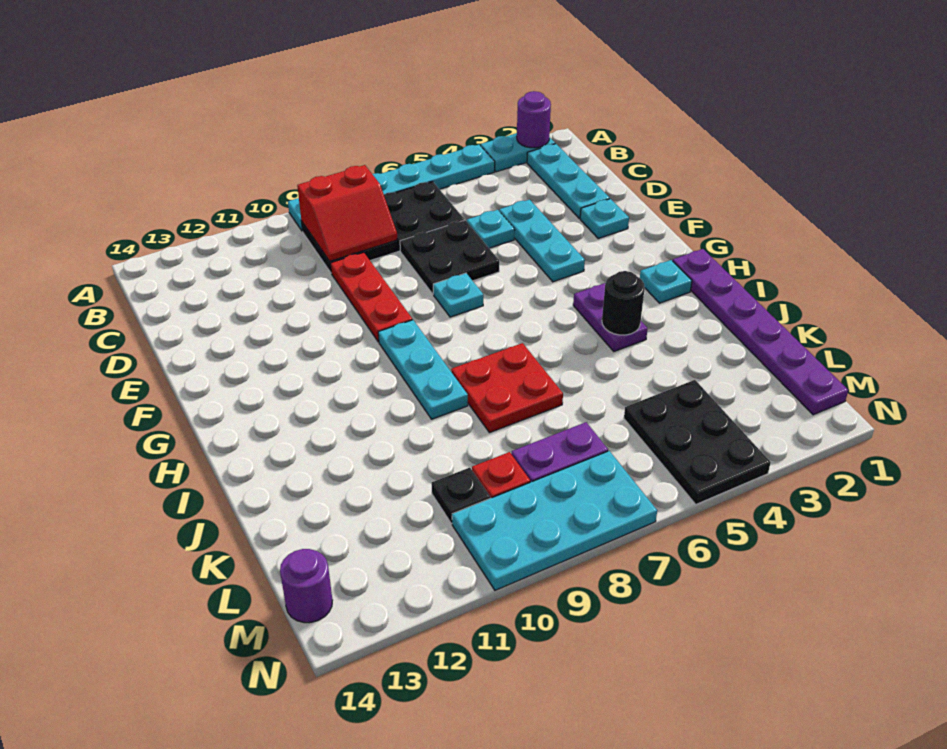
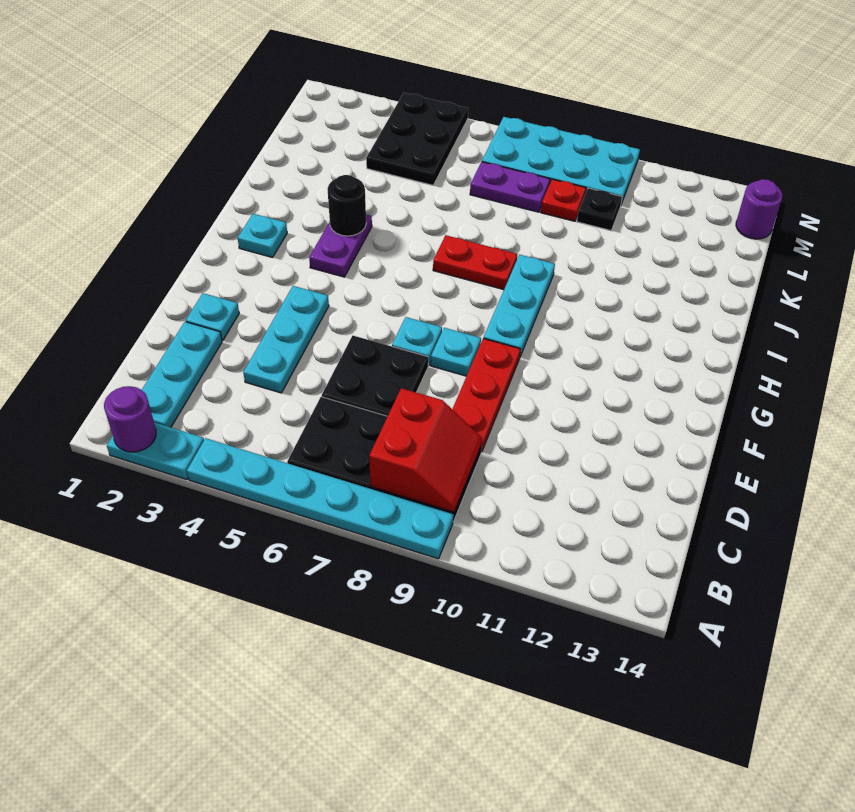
red 2x2 slope [297,165,398,261] -> red 2x2 slope turned to [369,388,482,512]
cyan 1x1 plate [467,210,515,248] -> cyan 1x1 plate moved to [431,328,481,376]
purple 1x6 plate [673,249,848,415] -> none
red 2x2 plate [451,343,563,433] -> red 1x2 plate [433,235,517,290]

